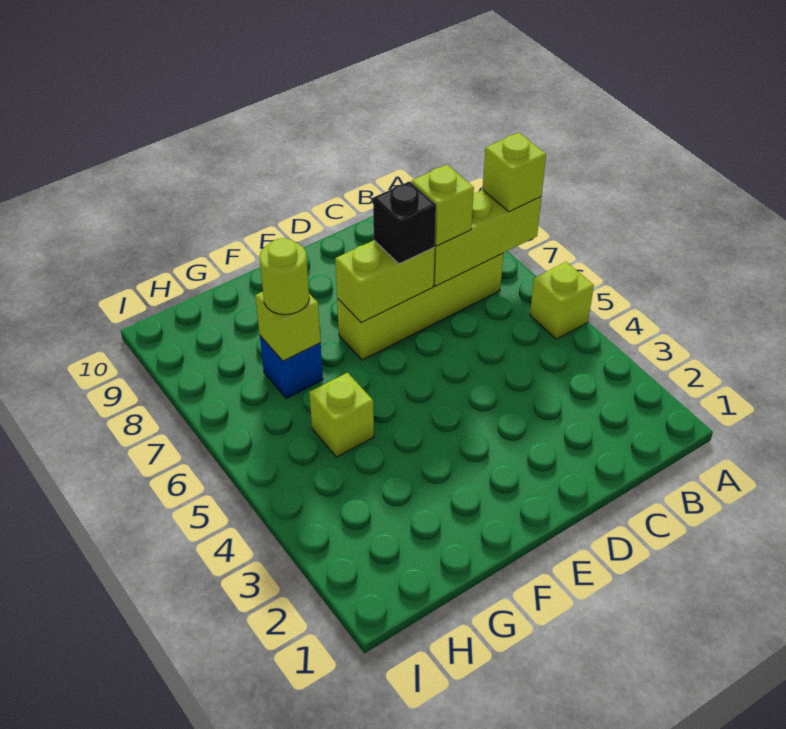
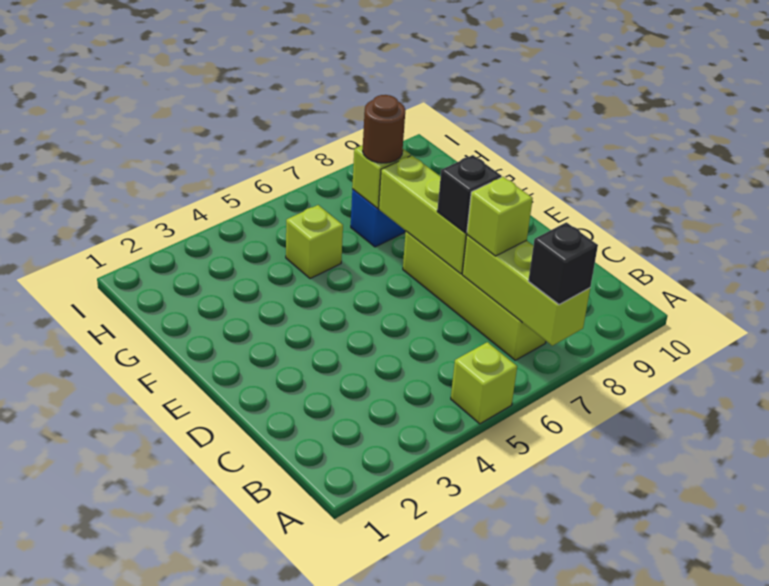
lime 1x1 brick [483,133,546,212] -> black 1x1 brick [528,222,598,304]
lime 1x2 brick [335,240,435,323] -> lime 1x3 brick [379,156,467,274]
lime 1x1 round brick [259,238,309,315] -> brown 1x1 round brick [363,95,405,163]

